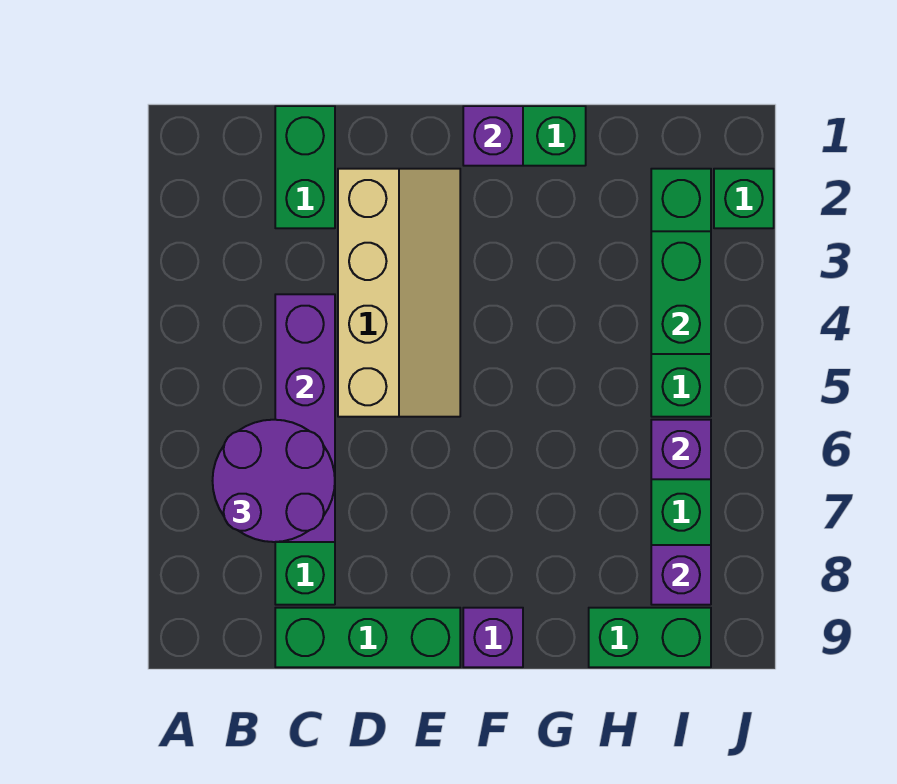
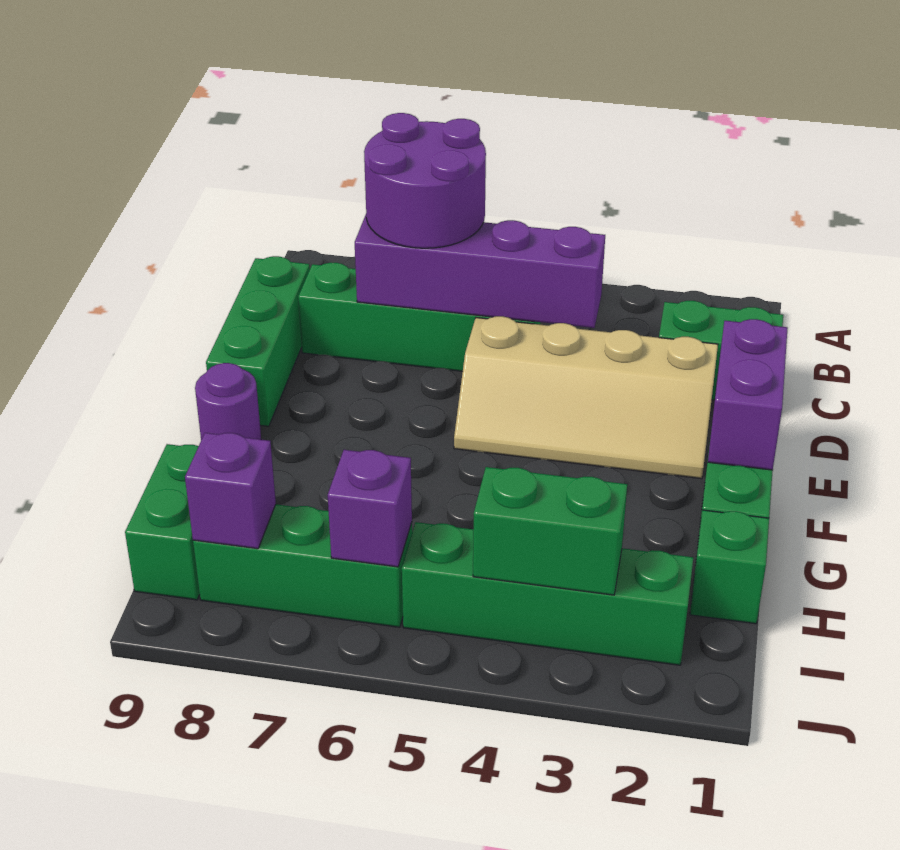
purple 1x1 brick [463,106,523,166] -> purple 1x2 brick [708,319,788,470]
purple 1x1 brick [463,608,523,667] -> purple 1x1 round brick [195,363,261,440]
green 1x1 brick [714,169,774,228] -> green 1x1 brick moved to [690,510,769,624]

